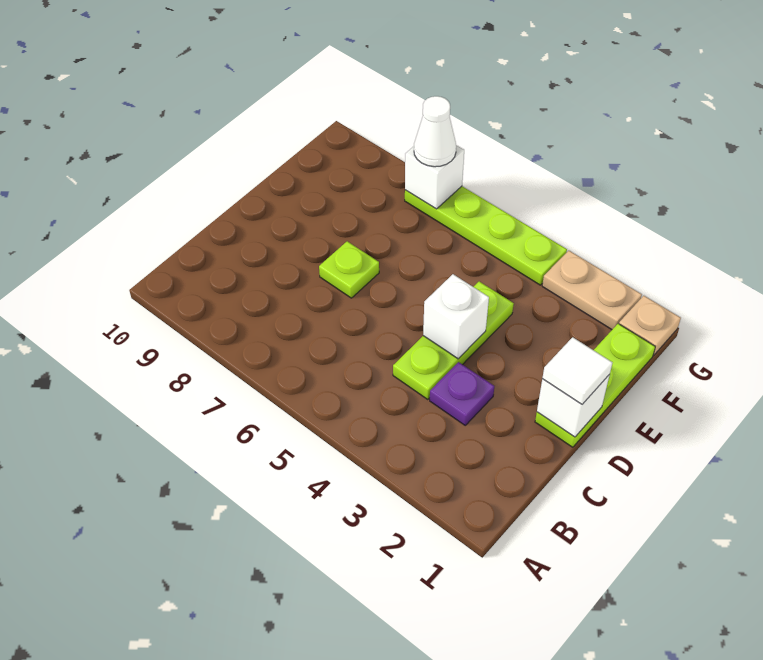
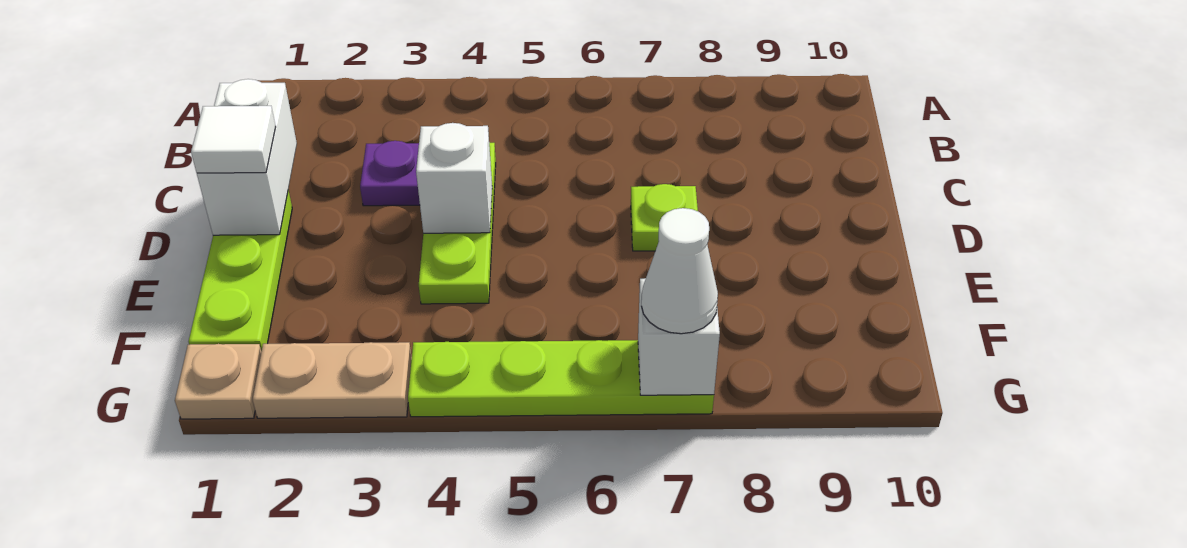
white 1x1 brick [537,374,610,437] -> white 1x2 brick [197,79,297,235]

